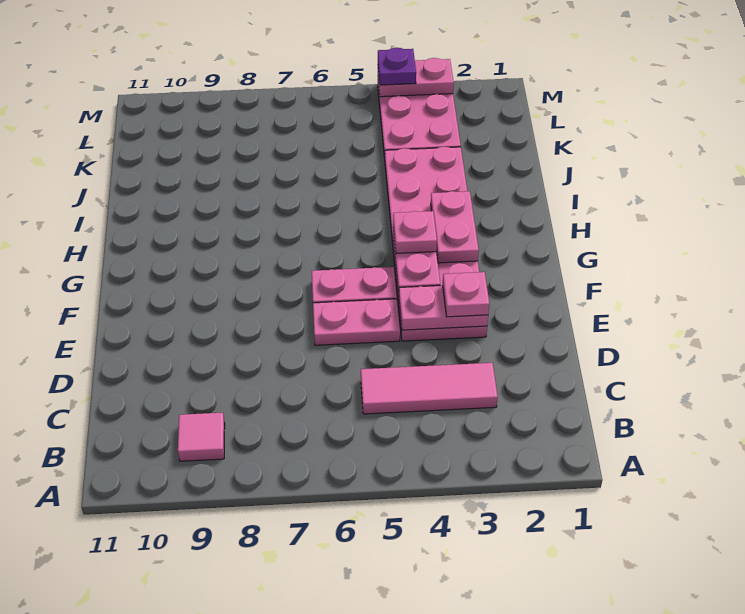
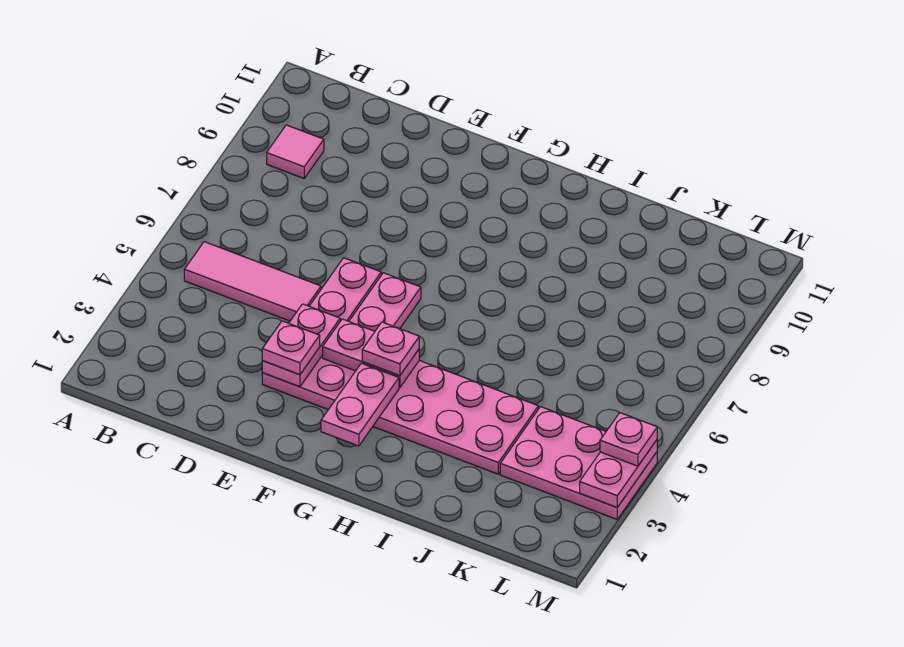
pink 1x3 tile [361,363,498,414] -> pink 1x3 tile turned to [184,242,321,321]
pink 1x2 plate [431,191,479,263] -> pink 1x2 plate turned to [321,363,399,446]
purple 1x1 plate [378,48,416,85] -> pink 1x1 plate [600,413,657,466]

